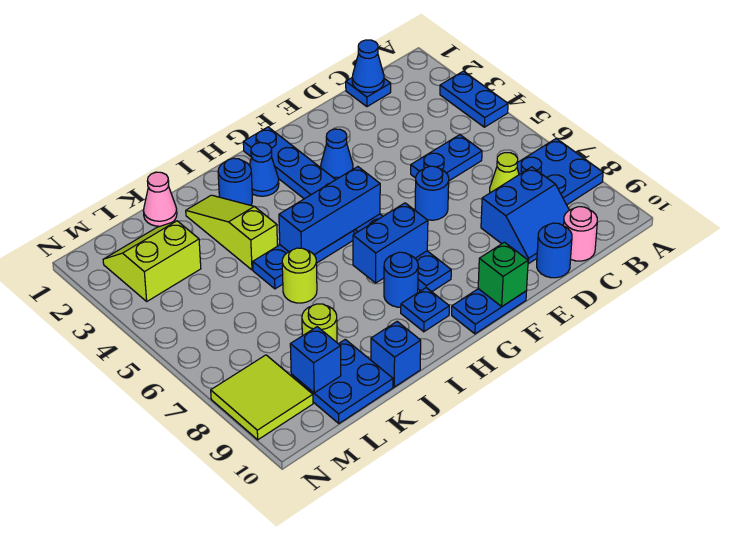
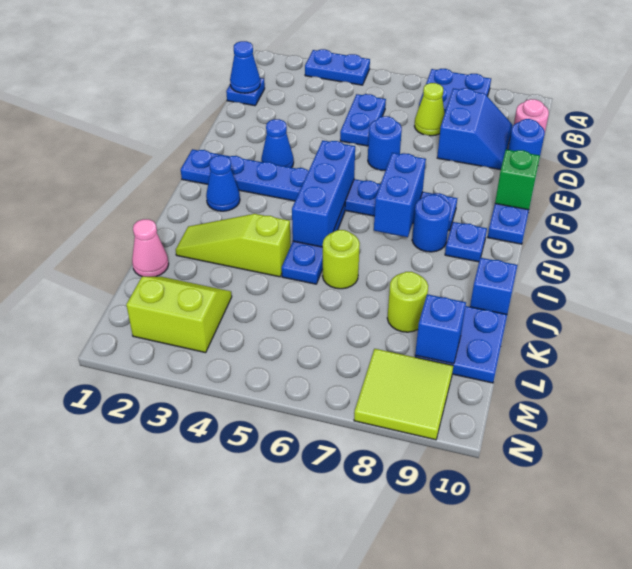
blue 1x1 round brick [218,158,252,205] -> none
lime 2x2 slope [103,221,201,301] -> lime 2x2 slope turned to [126,277,232,353]

